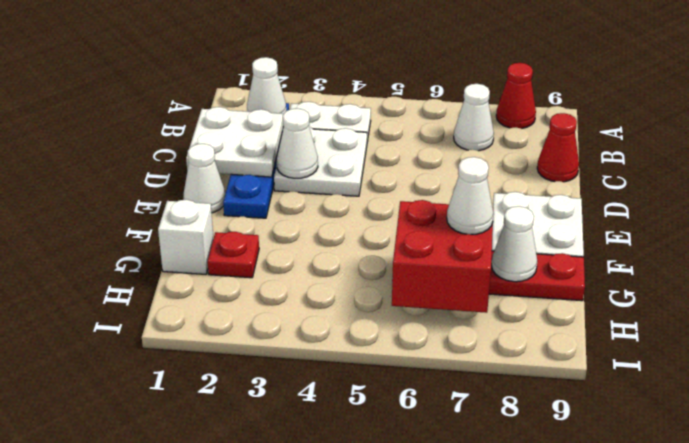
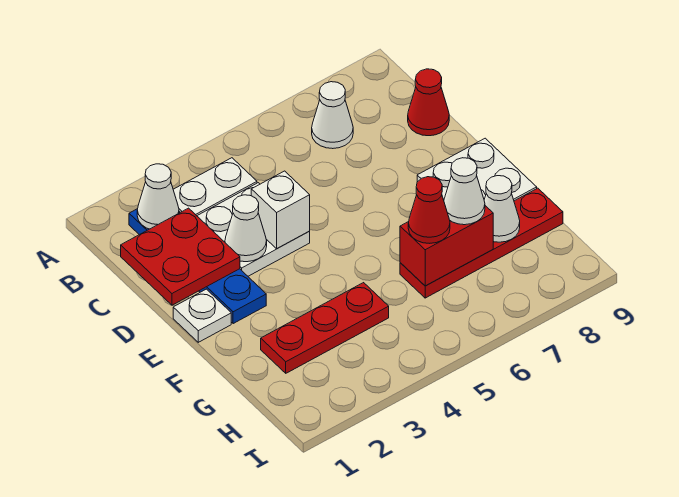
red 1x1 cone [496,63,536,129] -> red 1x1 cone moved to [408,177,450,243]
white 2x2 plate [186,107,283,177] -> red 2x2 plate [121,208,240,305]
white 1x1 cone [183,144,225,213] -> white 1x1 plate [173,289,231,342]
white 1x1 brick [158,200,213,274] -> white 1x1 brick moved to [251,171,310,249]
red 1x1 plate [208,232,259,278] -> red 1x3 plate [261,283,389,373]
red 2x2 brick [392,200,493,313] -> red 1x2 brick [400,206,493,286]

